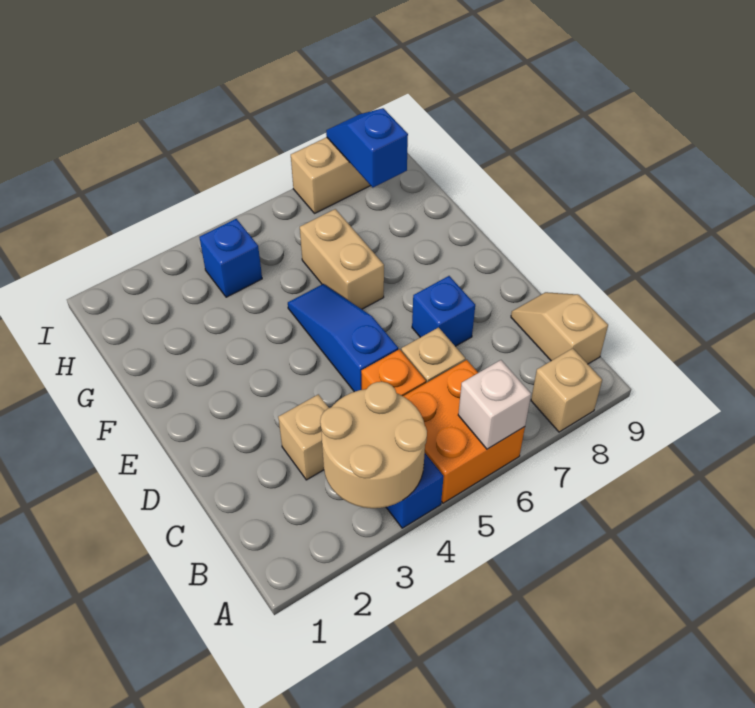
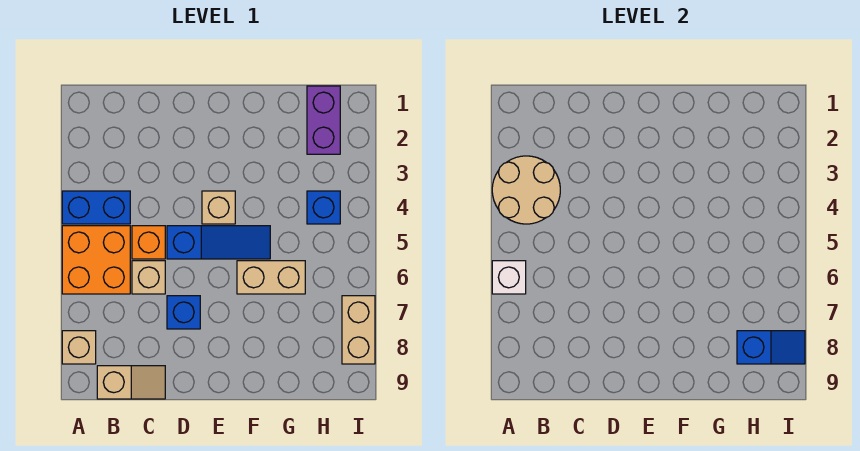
tan 1x1 brick [278,395,329,480] -> tan 1x1 brick moved to [202,191,235,224]
none -> purple 1x2 brick [307,86,340,154]

